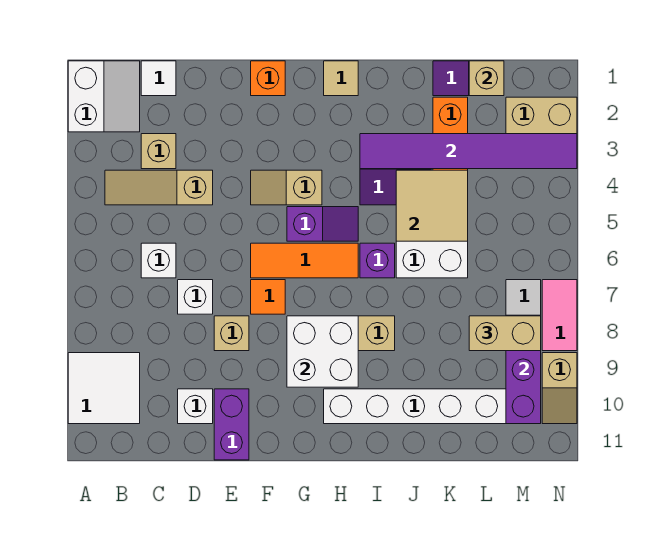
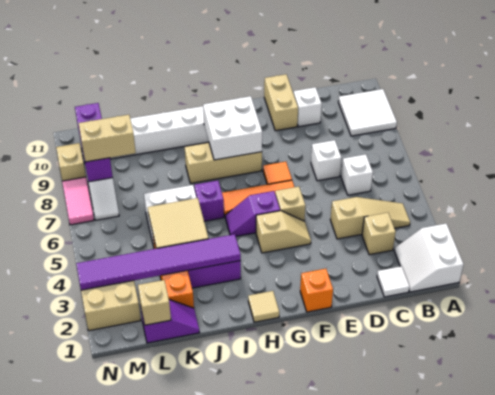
tan 1x1 brick [214,316,249,351] -> tan 1x1 brick moved to [275,187,305,221]
purple 1x2 brick [214,389,249,460] -> tan 1x2 brick [264,74,298,131]

